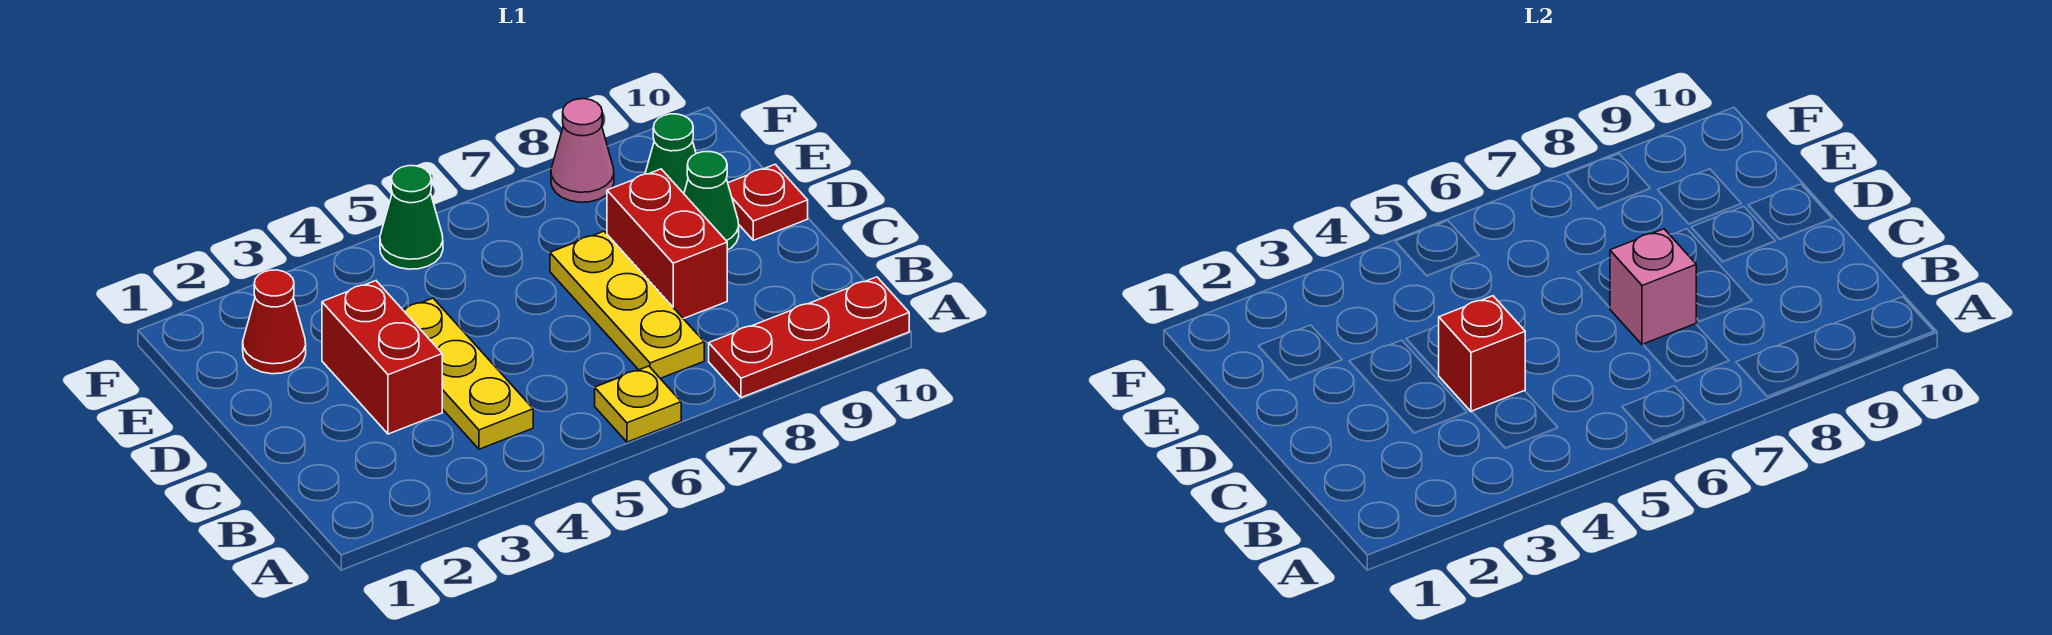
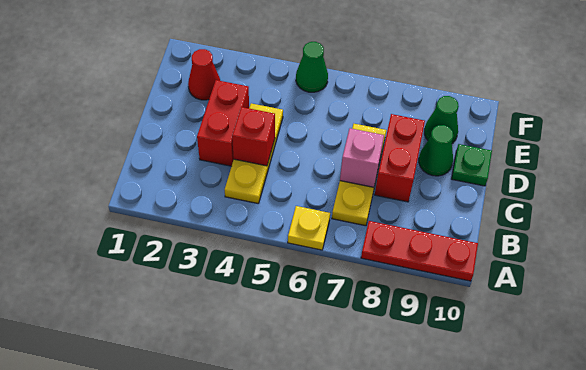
red 1x1 plate [728,164,808,240] -> green 1x1 plate [452,144,492,186]
pink 1x1 cone [551,99,614,202] -> none

